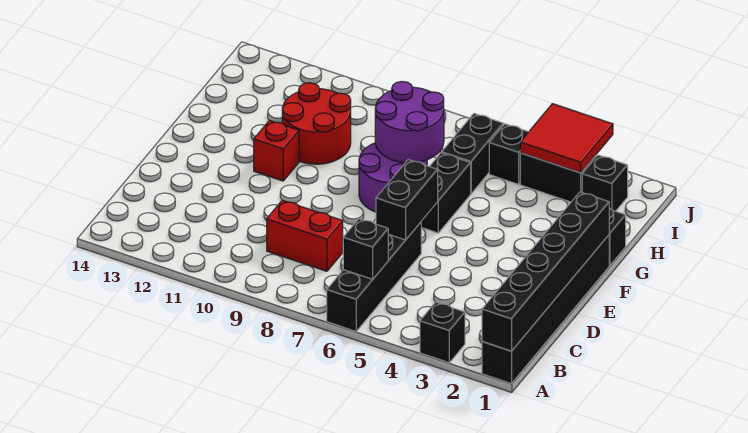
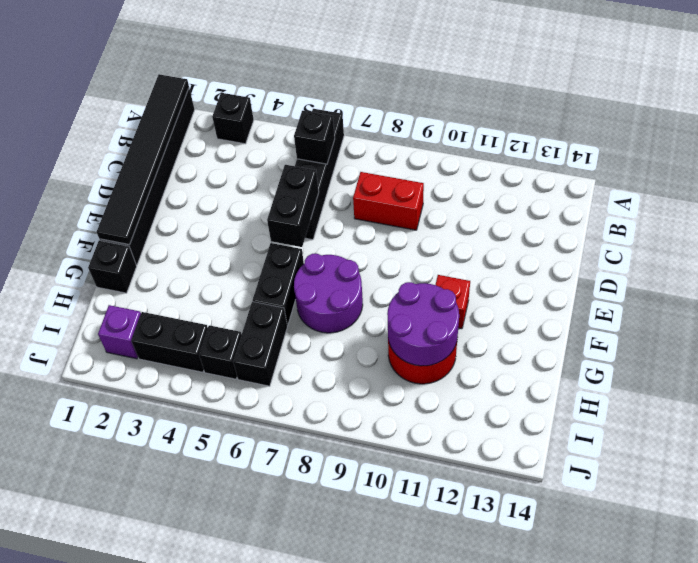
black 1x6 brick [482,192,609,351] -> black 1x6 tile [97,74,189,245]
purple 2x2 round brick [375,82,444,163] -> purple 2x2 round brick moved to [387,282,459,366]
black 1x1 brick [582,155,628,211] -> purple 1x1 brick [98,305,141,359]
red 2x2 tile [520,104,613,173] -> none

